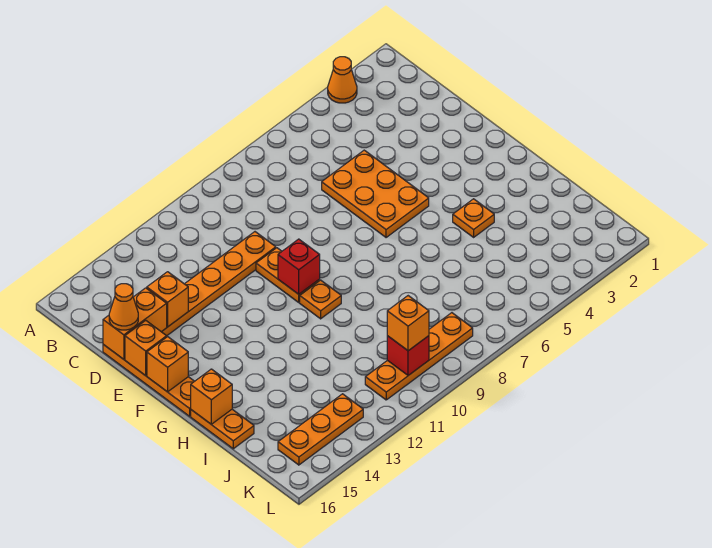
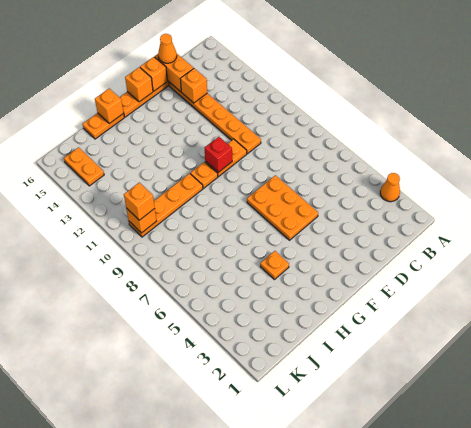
orange 2x3 plate [322,150,429,238] -> orange 2x3 plate turned to [247,175,318,240]
orange 1x4 plate [365,313,473,400] -> orange 1x4 plate turned to [129,173,203,237]
red 1x1 brick [387,336,429,375] -> orange 1x1 brick [126,208,156,233]
orange 1x3 plate [278,394,363,465] -> orange 1x2 plate [64,147,104,186]

